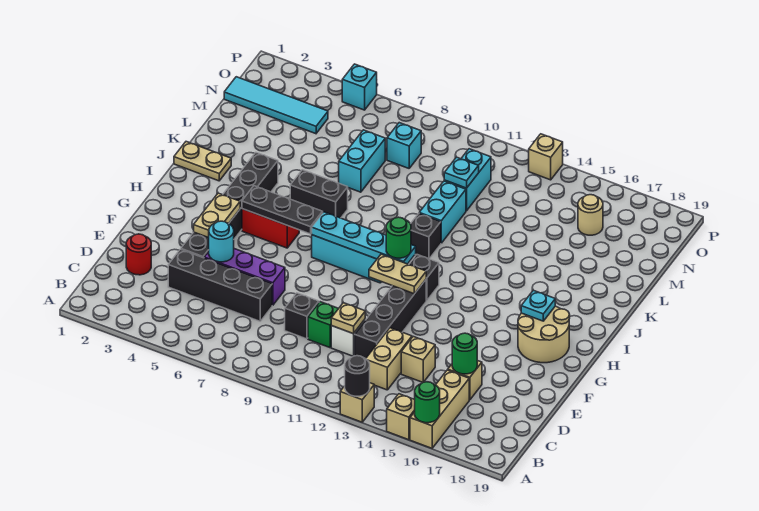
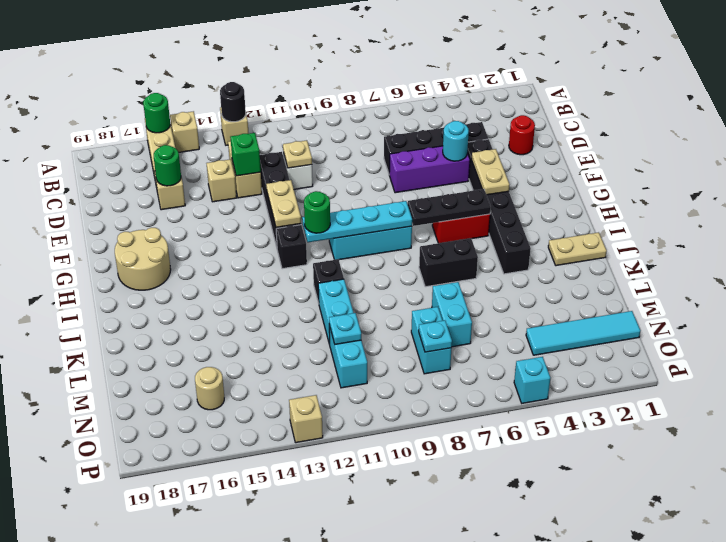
black 1x1 brick [285,293,319,339] -> none
green 1x1 brick [308,302,339,348] -> green 1x1 brick moved to [230,133,261,176]
tan 1x2 plate [369,254,426,294] -> tan 1x2 plate turned to [266,180,301,227]
cyan 1x1 plate [521,290,555,321] -> cyan 1x1 plate moved to [419,320,452,352]
cyan 1x1 brick [387,123,421,168] -> cyan 1x2 brick [411,307,452,374]

